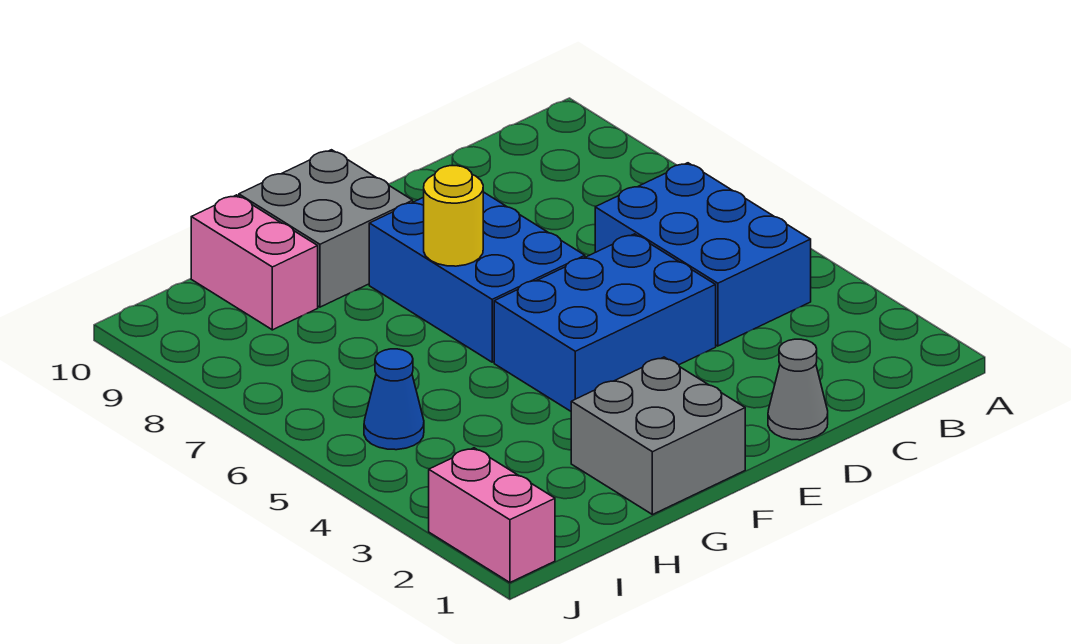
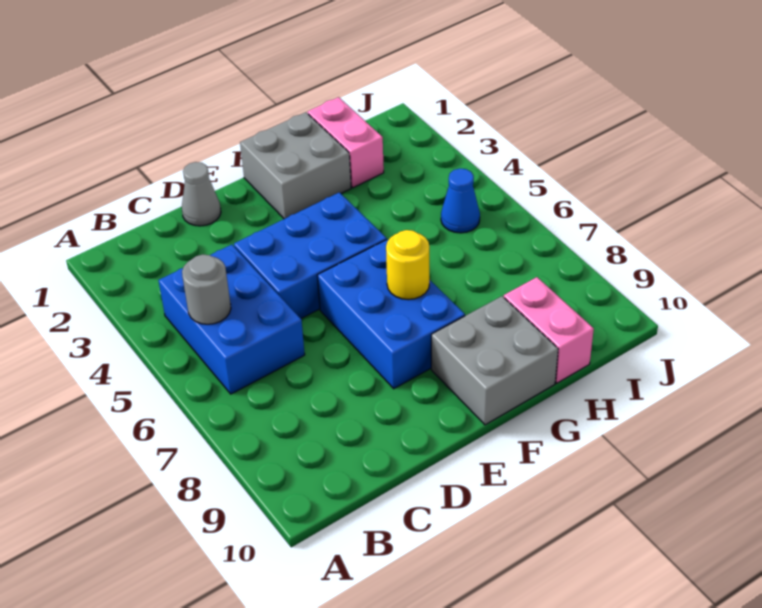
none -> grey 1x1 round brick [182,254,231,324]
pink 1x2 brick [429,448,555,582] -> pink 1x2 brick moved to [308,97,384,188]

